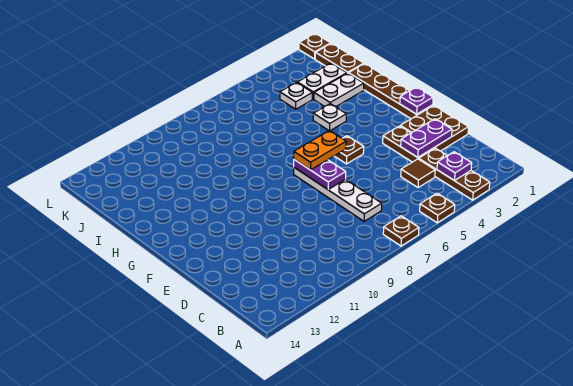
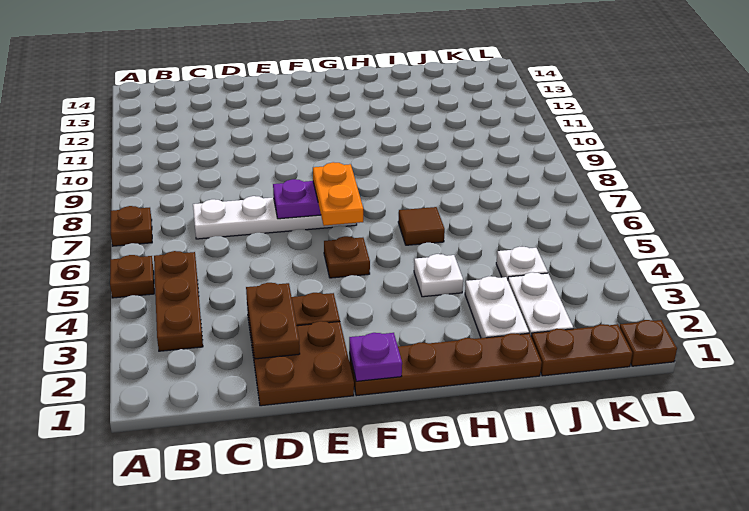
brown 1x3 plate [419,148,490,200] -> brown 1x3 plate turned to [154,251,203,351]
purple 1x1 plate [437,152,472,180] -> none
brown 1x1 tile [401,159,435,188] -> brown 1x1 tile moved to [398,207,445,245]
purple 1x2 plate [401,119,452,157] -> brown 1x2 plate [246,283,300,359]

